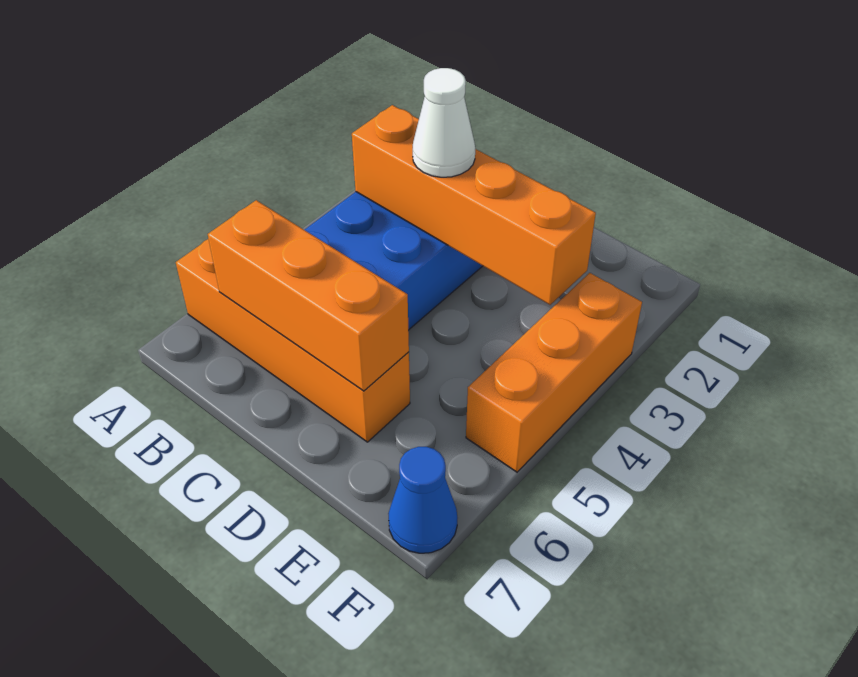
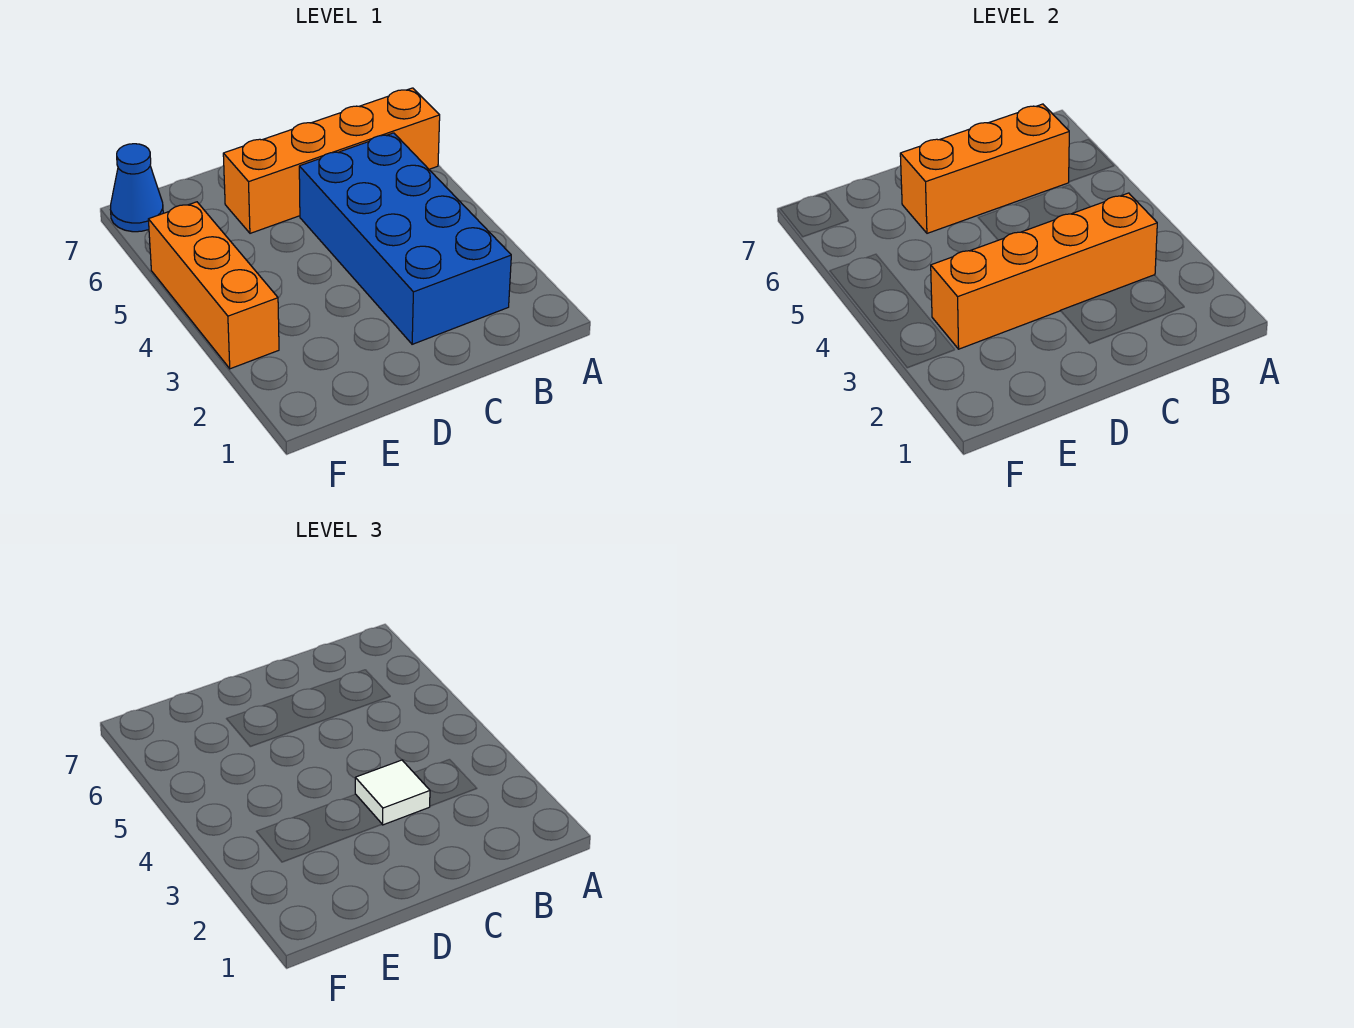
white 1x1 cone [413,68,475,177] -> white 1x1 tile [355,760,430,825]

